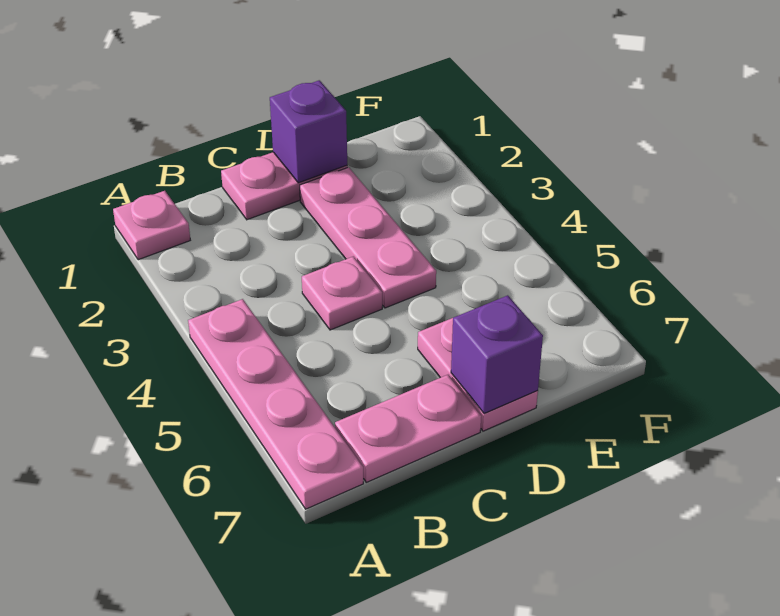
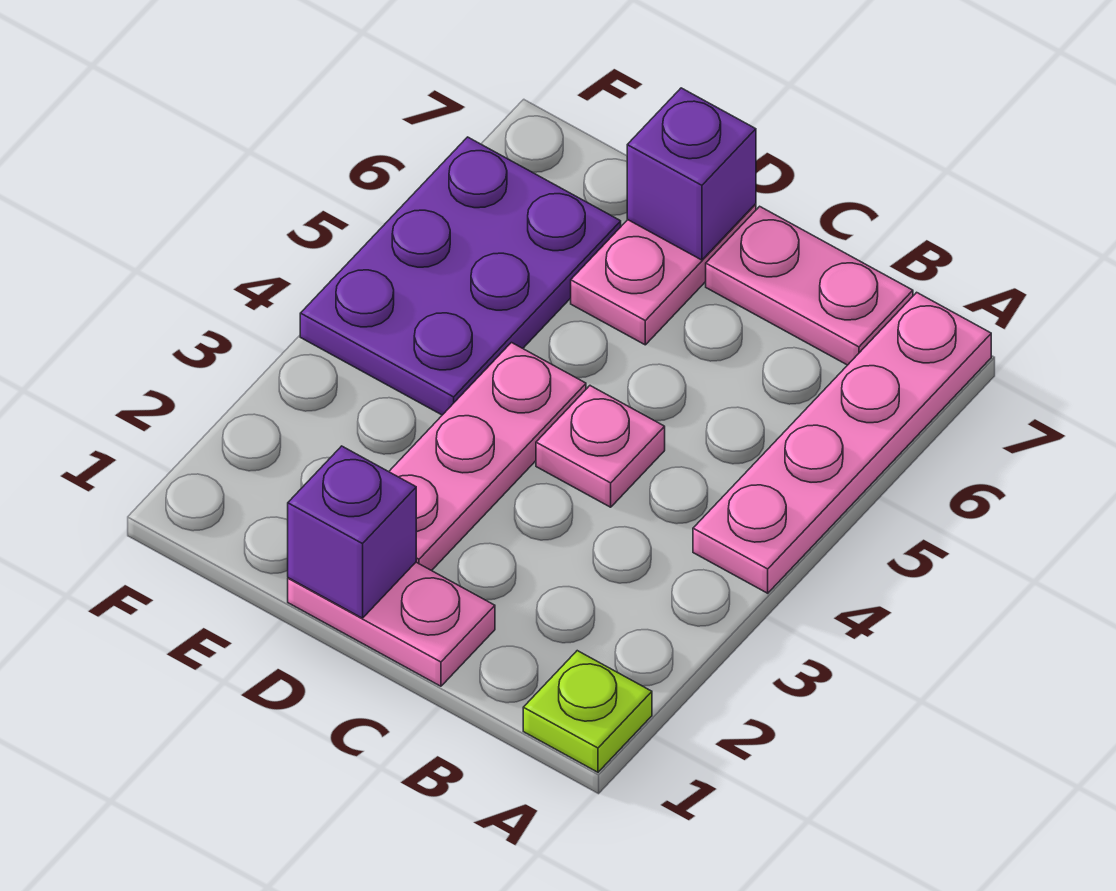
pink 1x1 plate [113,191,190,260] -> lime 1x1 plate [523,651,652,772]
none -> purple 2x3 plate [300,137,621,415]

